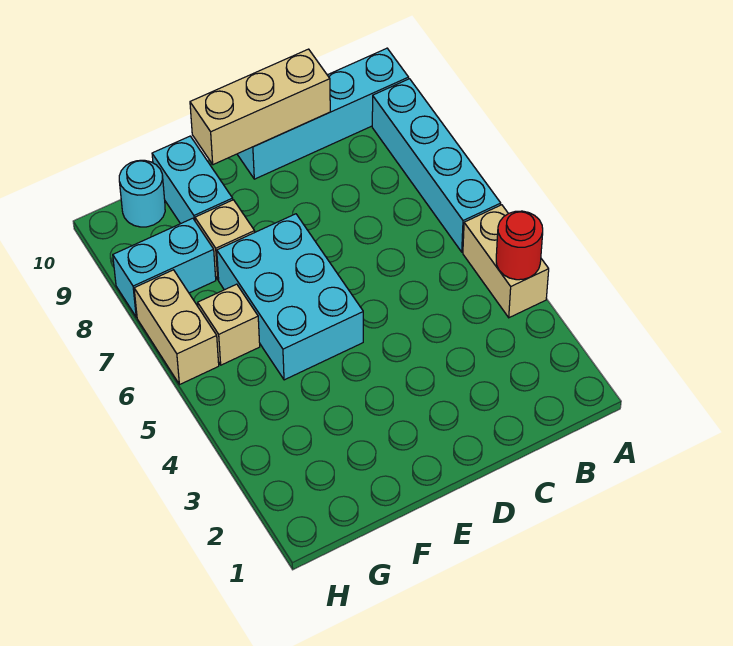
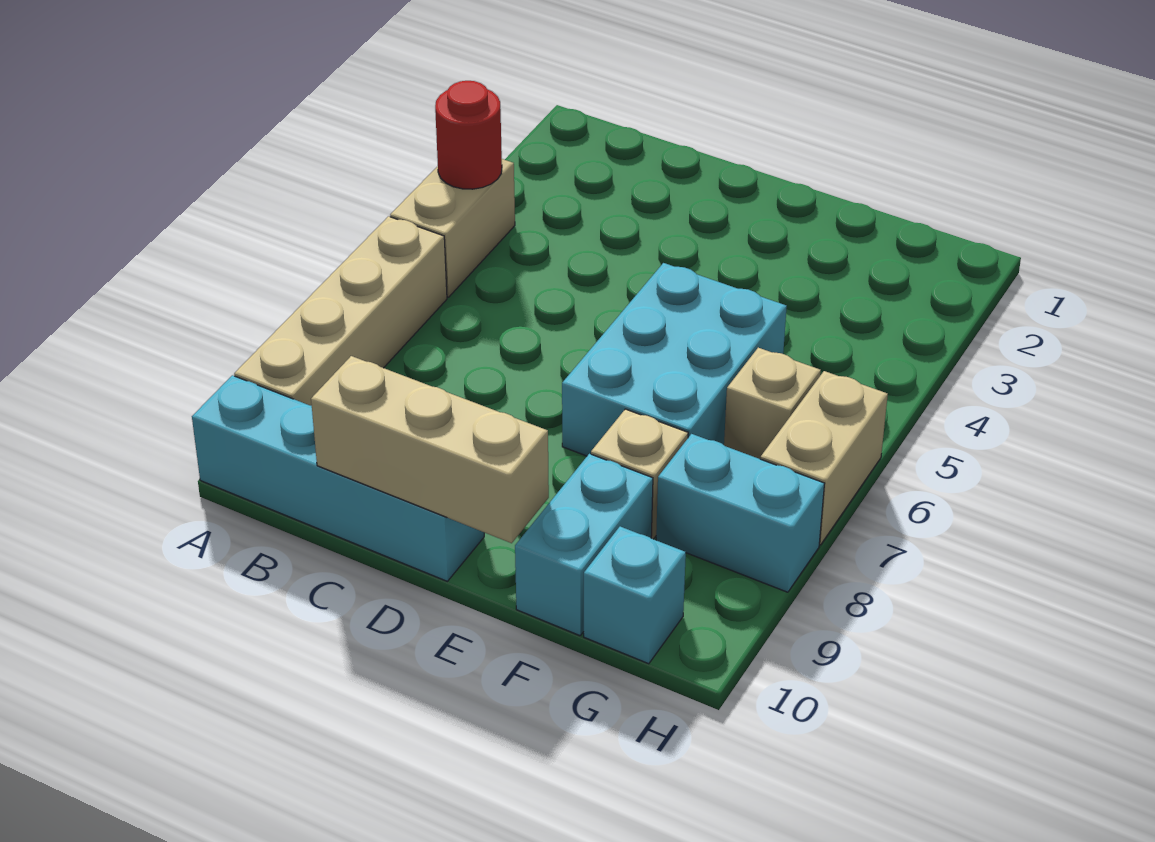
cyan 1x4 brick [372,79,501,252] -> tan 1x4 brick [234,216,447,406]
cyan 1x1 round brick [119,160,165,227] -> cyan 1x1 brick [584,526,686,664]

